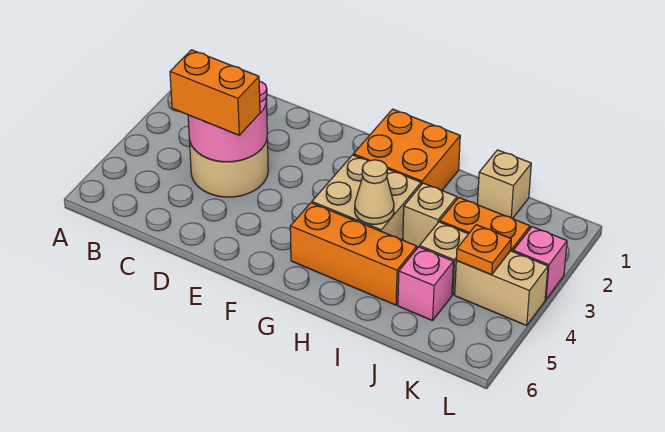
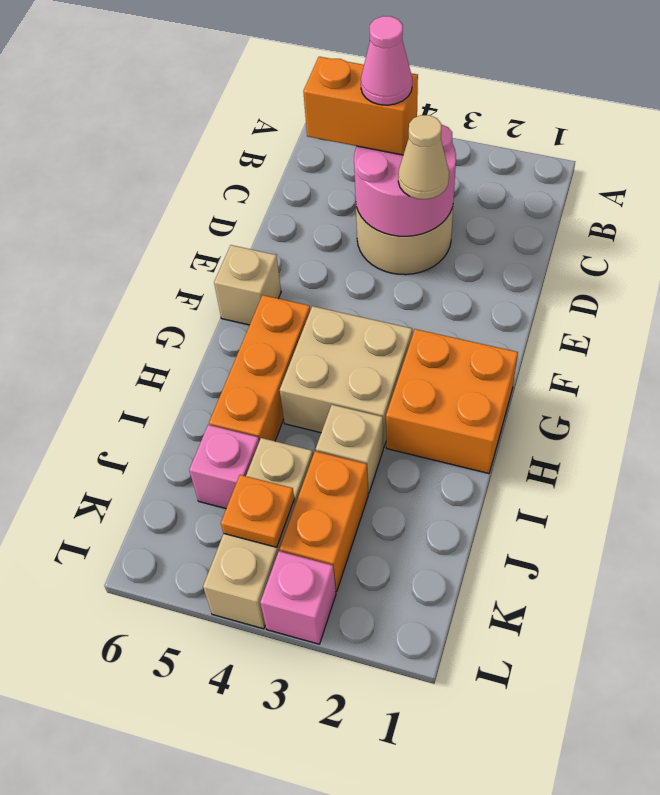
orange 1x2 brick [170,50,260,135] -> orange 1x2 brick turned to [303,57,418,155]
none -> pink 1x1 cone [361,16,412,105]
tan 1x1 cone [355,160,394,224] -> tan 1x1 cone moved to [398,115,449,199]
tan 1x1 brick [477,150,531,219] -> tan 1x1 brick moved to [214,245,281,325]

